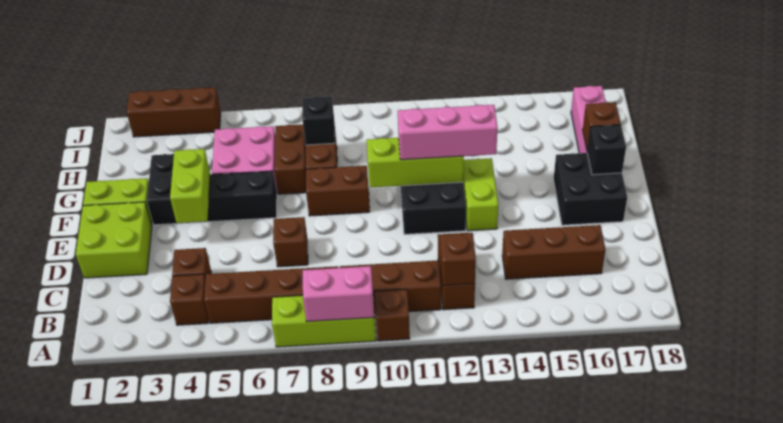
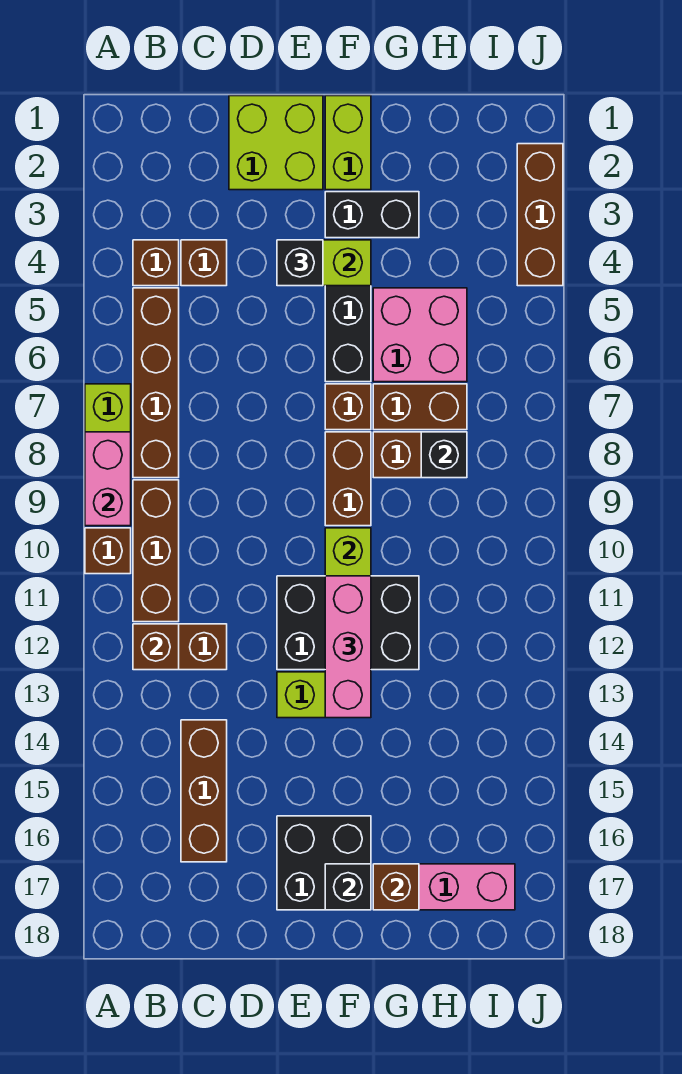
brown 1x1 brick [273,217,308,267] -> brown 1x1 brick moved to [325,384,371,430]
none -> black 1x1 brick [277,240,323,286]

